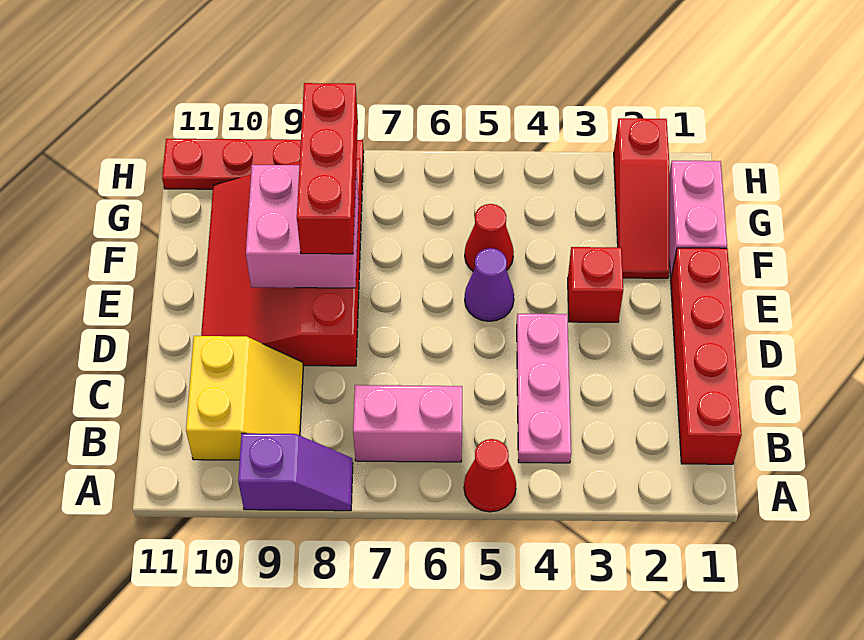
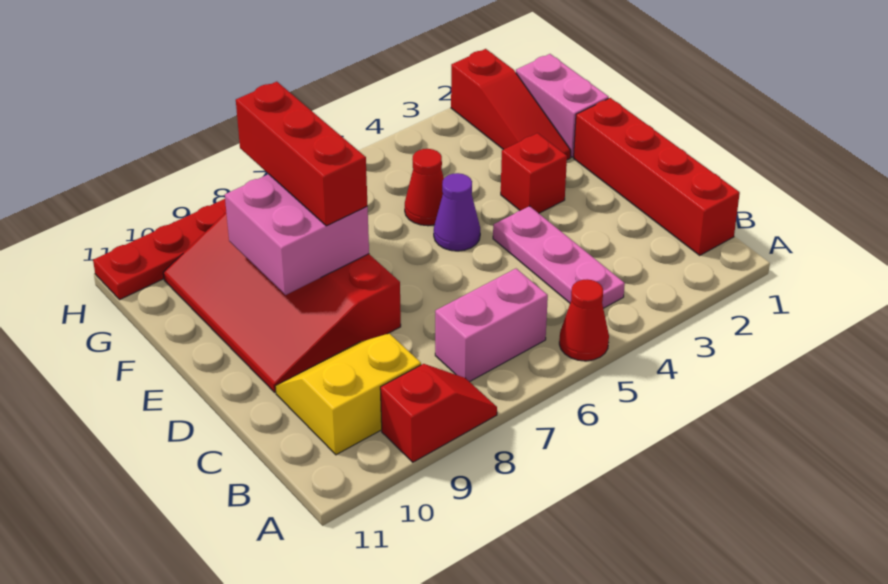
purple 1x2 slope [238,433,353,511] -> red 1x2 slope [380,364,497,462]
yellow 2x2 slope [186,336,303,460] -> yellow 2x2 slope turned to [275,333,421,455]

